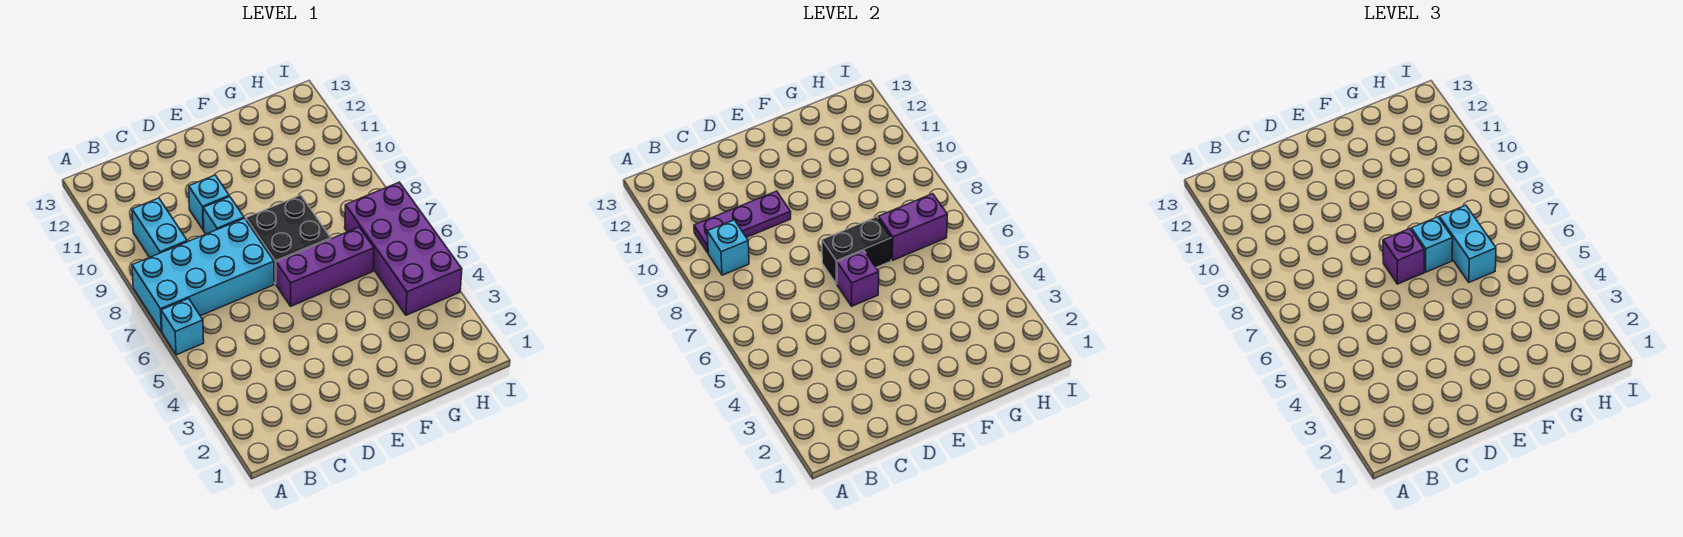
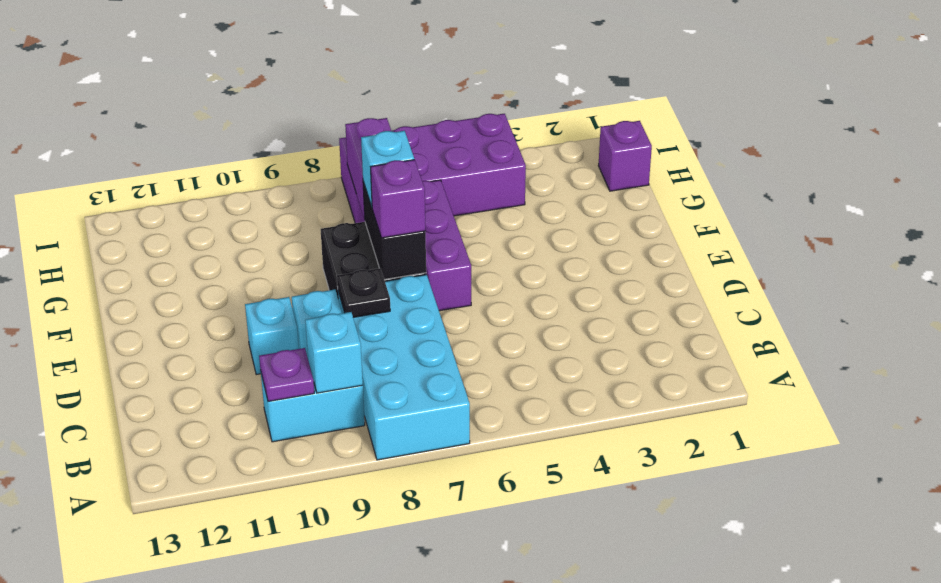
cyan 1x1 brick [161,298,204,355] -> none
purple 1x3 plate [694,191,791,253] -> purple 1x1 plate [259,348,314,401]
none -> black 1x1 plate [337,268,390,317]
purple 1x1 brick [837,251,879,306] -> purple 1x1 brick moved to [598,121,652,191]
cyan 1x2 brick [1439,205,1496,282] -> none

